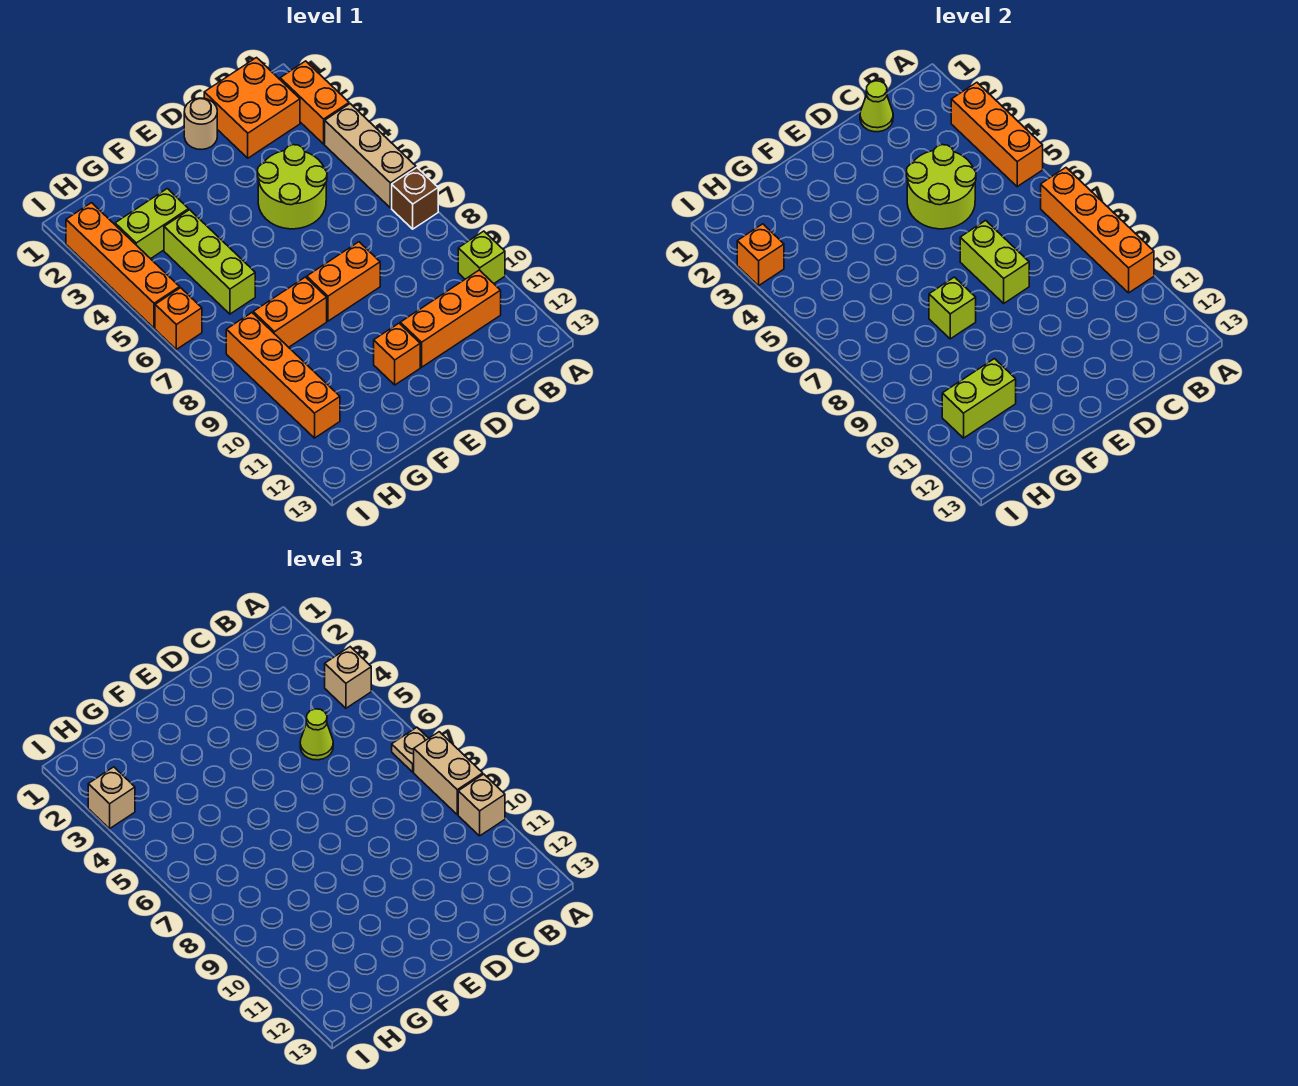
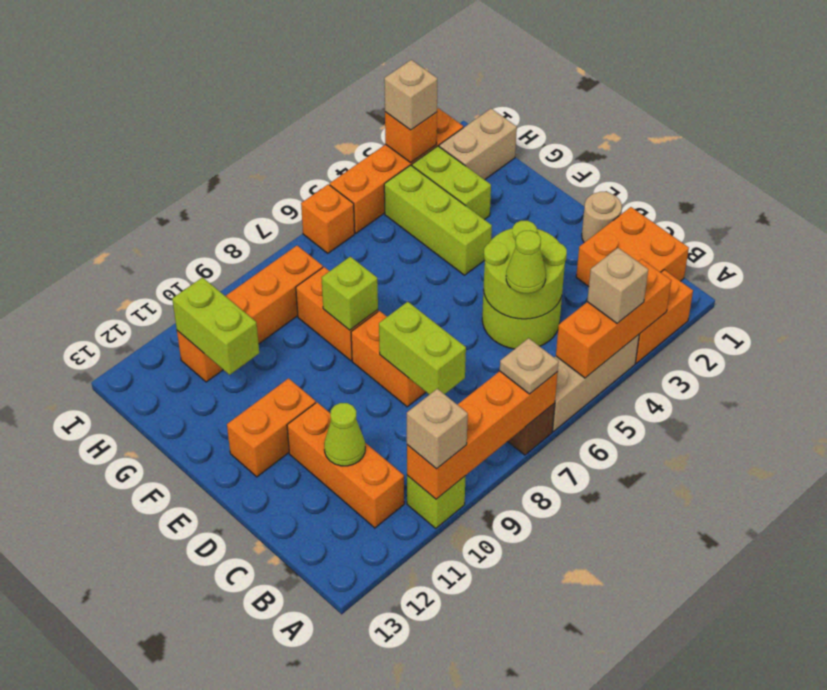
tan 1x2 brick [414,732,483,815] -> tan 1x2 brick moved to [439,109,517,180]
lime 1x1 cone [860,81,893,132] -> lime 1x1 cone moved to [324,403,365,466]
lime 1x2 brick [960,220,1029,303] -> lime 1x2 brick turned to [379,302,466,395]
orange 1x1 brick [374,323,420,385] -> orange 1x2 brick [227,378,316,477]
lime 1x3 brick [164,210,255,314] -> lime 1x3 brick turned to [384,165,492,275]

